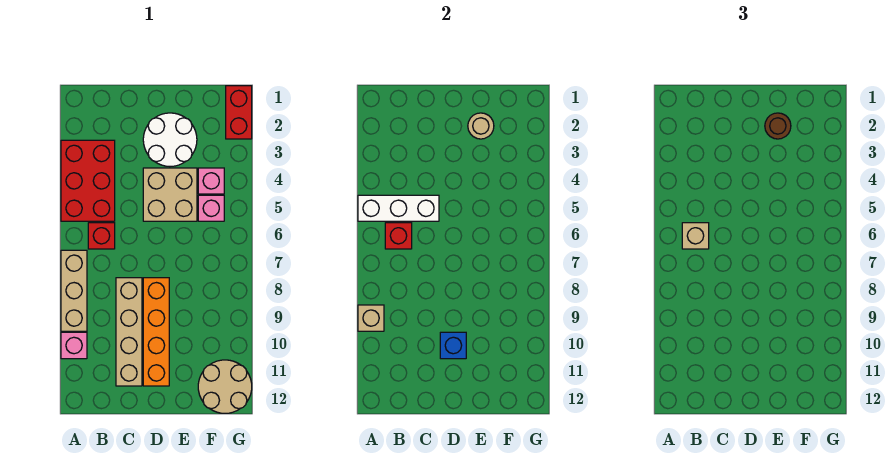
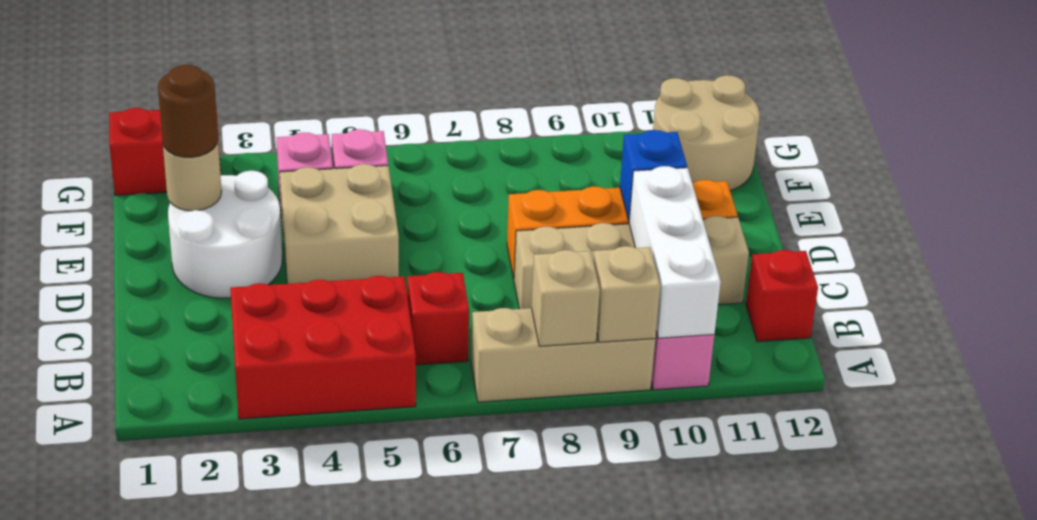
white 1x3 brick [358,195,439,221] -> white 1x3 brick moved to [629,166,721,338]
red 1x1 brick [385,223,412,249] -> red 1x1 brick moved to [746,250,818,342]
tan 1x1 brick [682,223,709,249] -> tan 1x1 brick moved to [531,250,600,346]

